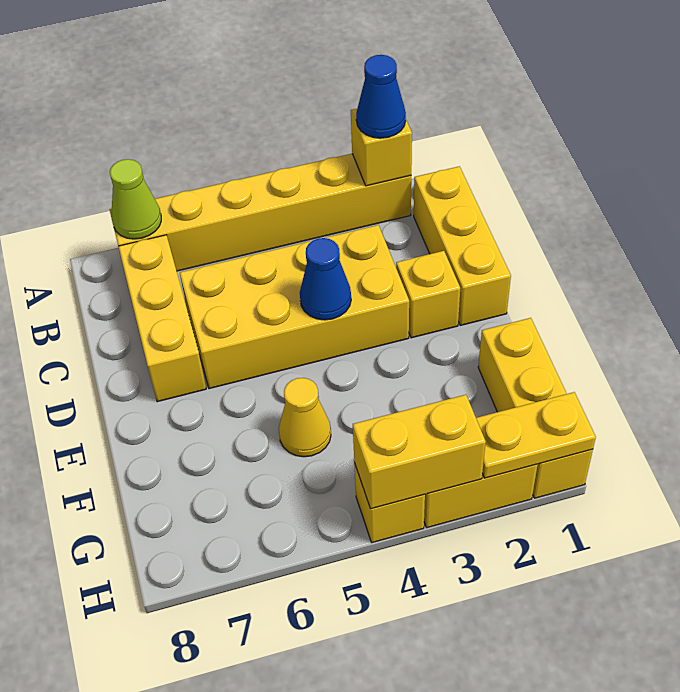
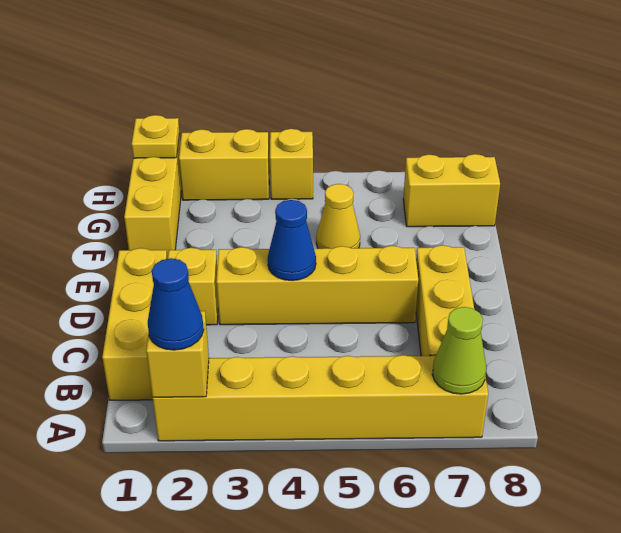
yellow 2x4 brick [180,225,409,389] -> yellow 1x4 brick [216,246,418,325]
yellow 1x2 plate [476,392,596,478] -> yellow 1x1 plate [132,115,179,158]
yellow 1x2 brick [353,395,486,509] -> yellow 1x2 brick moved to [403,154,500,227]

